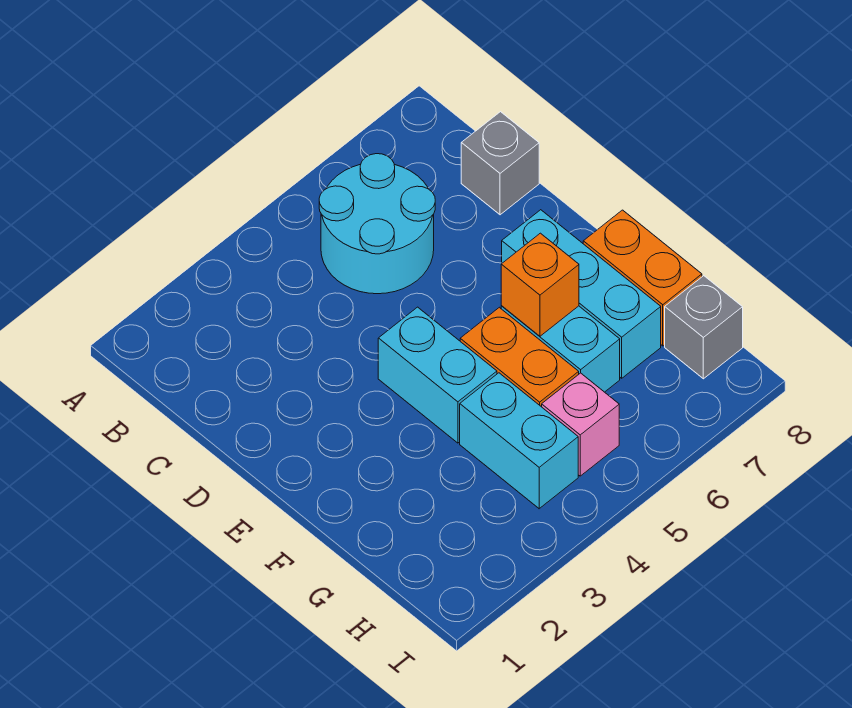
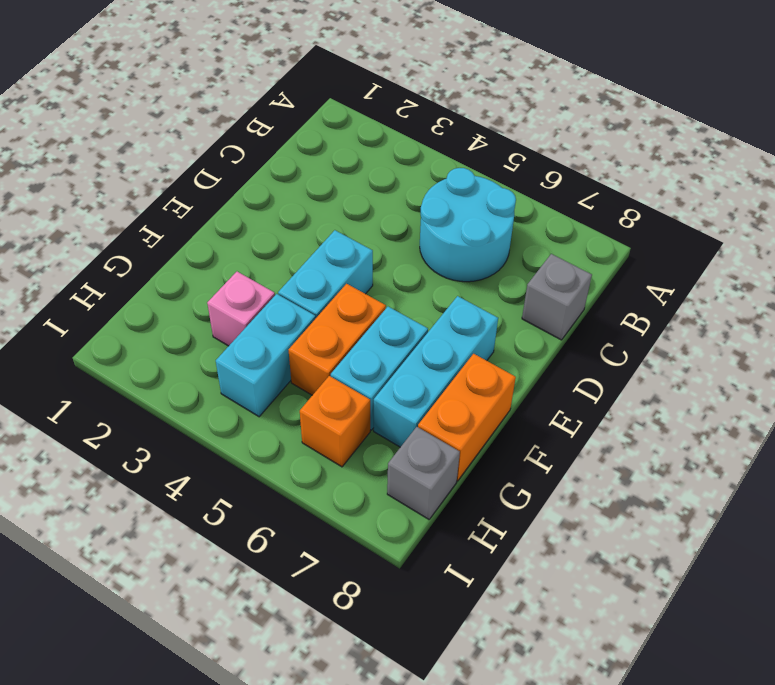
orange 1x1 brick [501,233,579,336] -> orange 1x1 brick moved to [300,376,370,467]
pink 1x1 brick [542,373,619,476] -> pink 1x1 brick moved to [207,272,275,346]

